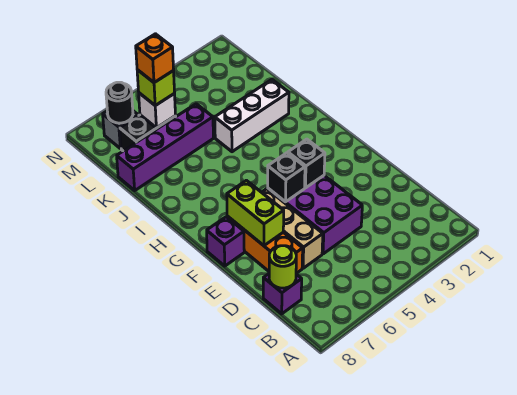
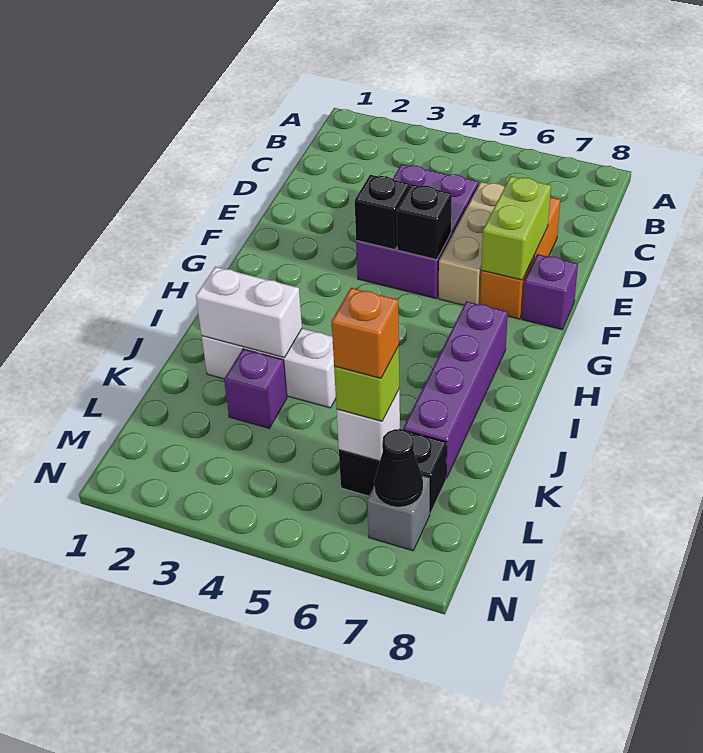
purple 1x1 brick [263,274,302,314] -> purple 1x1 brick moved to [224,349,287,428]
lime 1x1 round brick [269,246,296,288] -> none
none -> white 1x2 brick [196,267,302,358]
purple 1x4 brick [117,104,213,190] -> purple 1x4 brick turned to [403,301,508,478]
black 1x1 round brick [106,82,133,123] -> black 1x1 cone [374,429,423,507]

